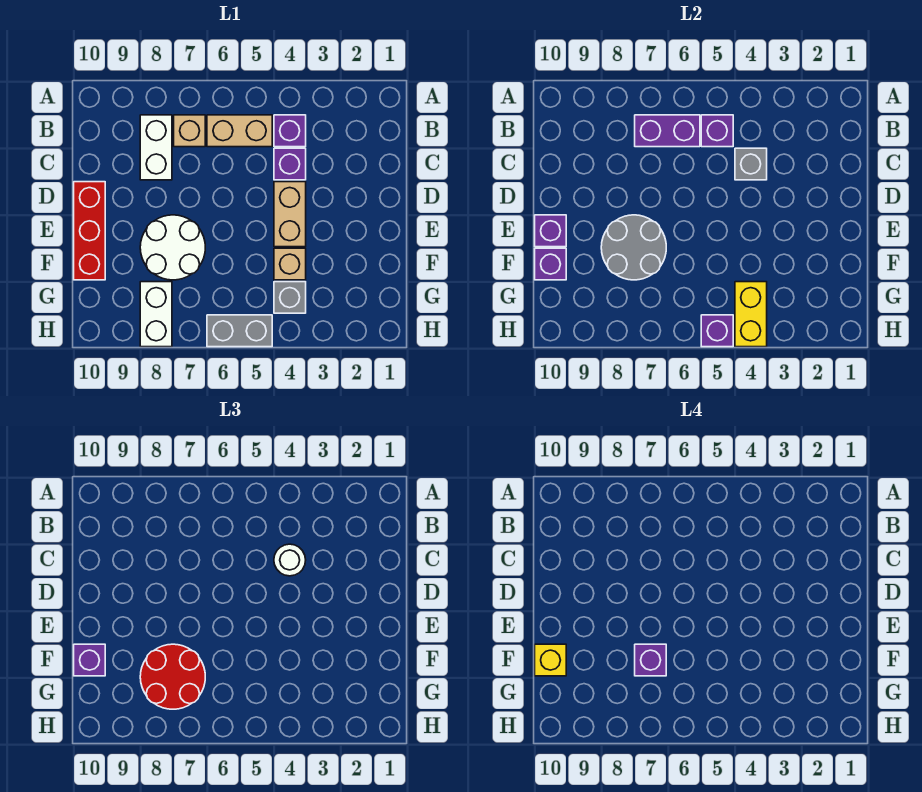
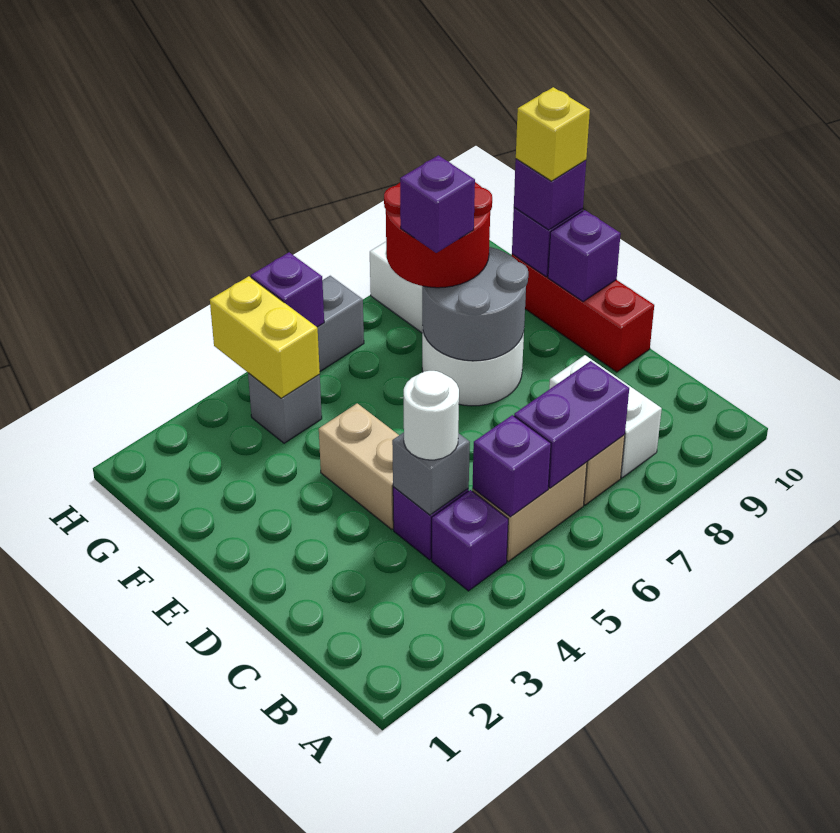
tan 1x1 brick [274,248,306,280] -> none

